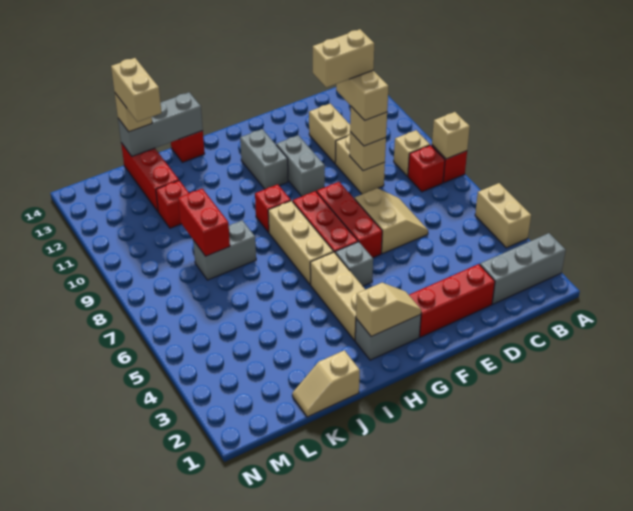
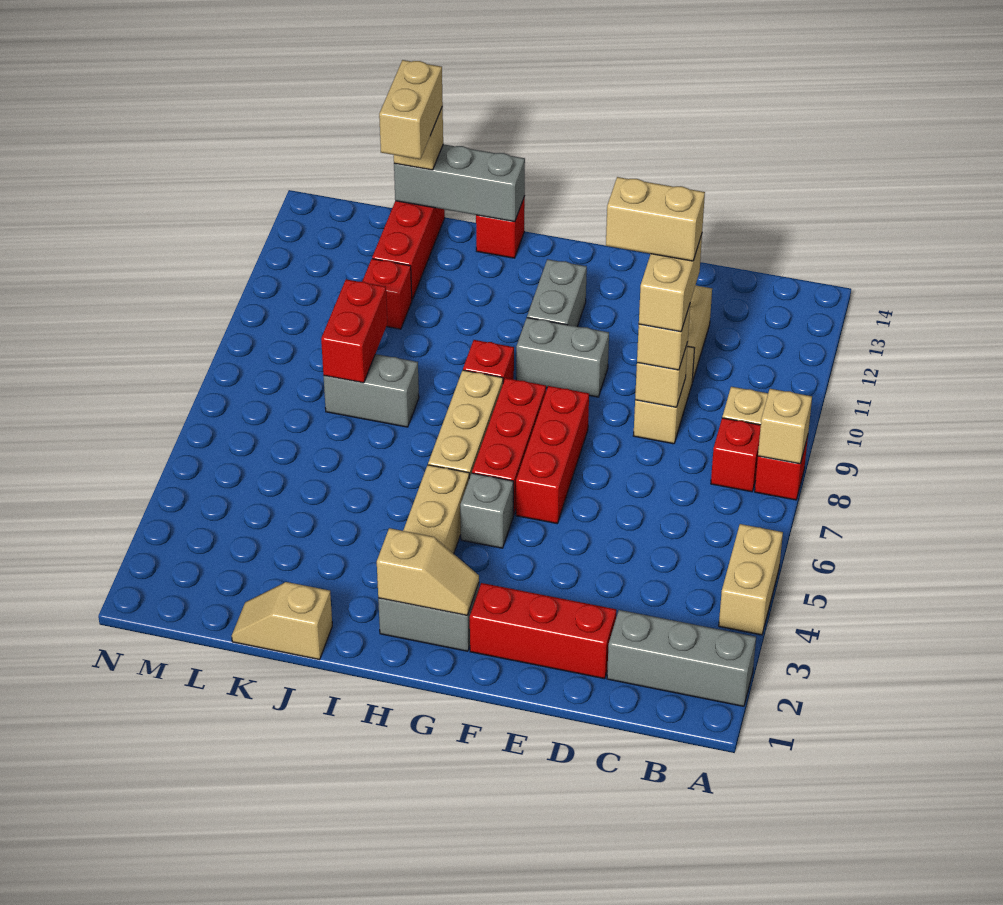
tan 2x2 slope [355,188,428,254] -> none
grey 1x2 brick [276,135,325,196] -> grey 1x2 brick turned to [516,318,609,397]

